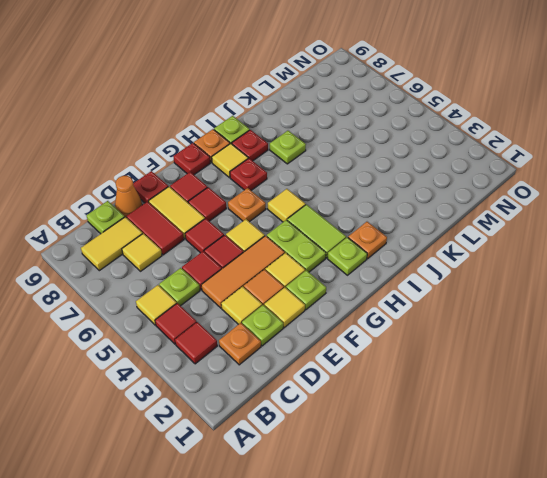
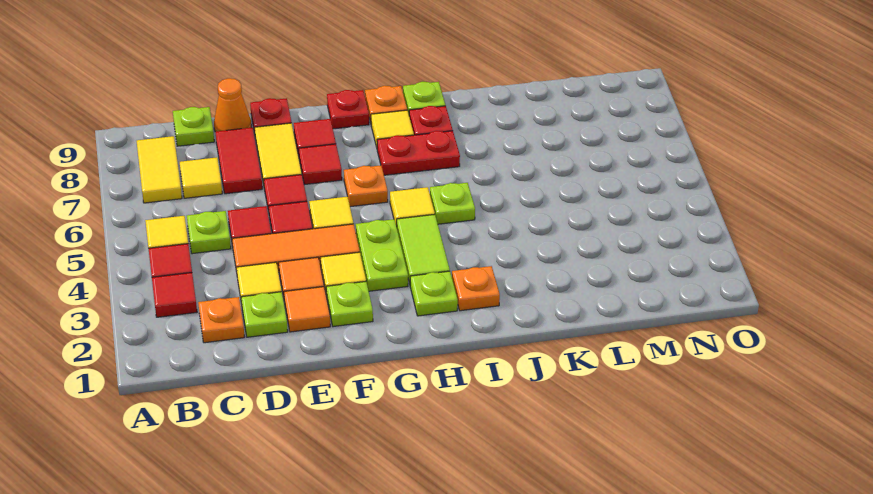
yellow 1x2 tile [81,217,143,271] -> yellow 1x2 tile turned to [137,136,182,203]
yellow 1x1 tile [264,288,305,328] -> orange 1x1 tile [284,287,330,332]
red 1x1 plate [230,158,267,190] -> red 1x2 plate [377,131,460,175]
lime 1x1 plate [270,131,306,164] -> lime 1x1 plate moved to [430,183,475,224]

